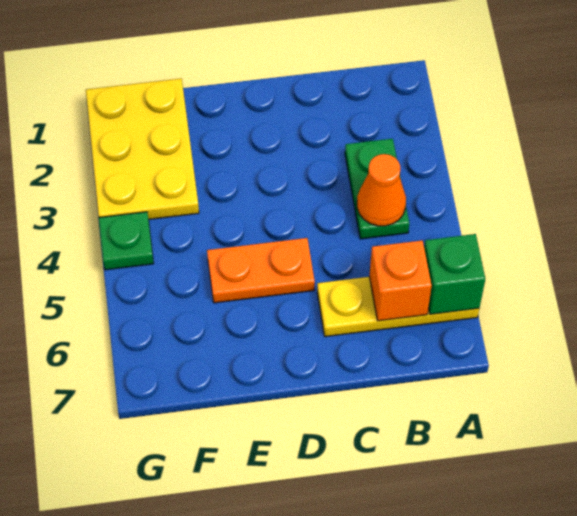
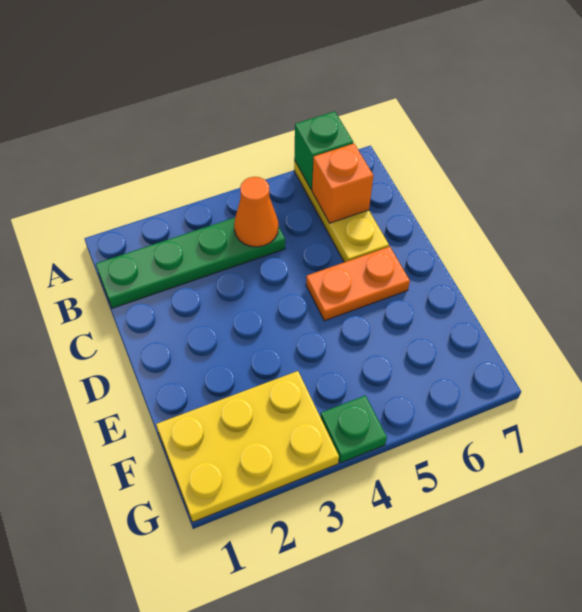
green 1x2 plate [345,139,409,239] -> green 1x4 plate [96,218,285,308]
orange 1x2 plate [207,238,315,303] -> orange 1x2 plate turned to [306,246,410,321]

